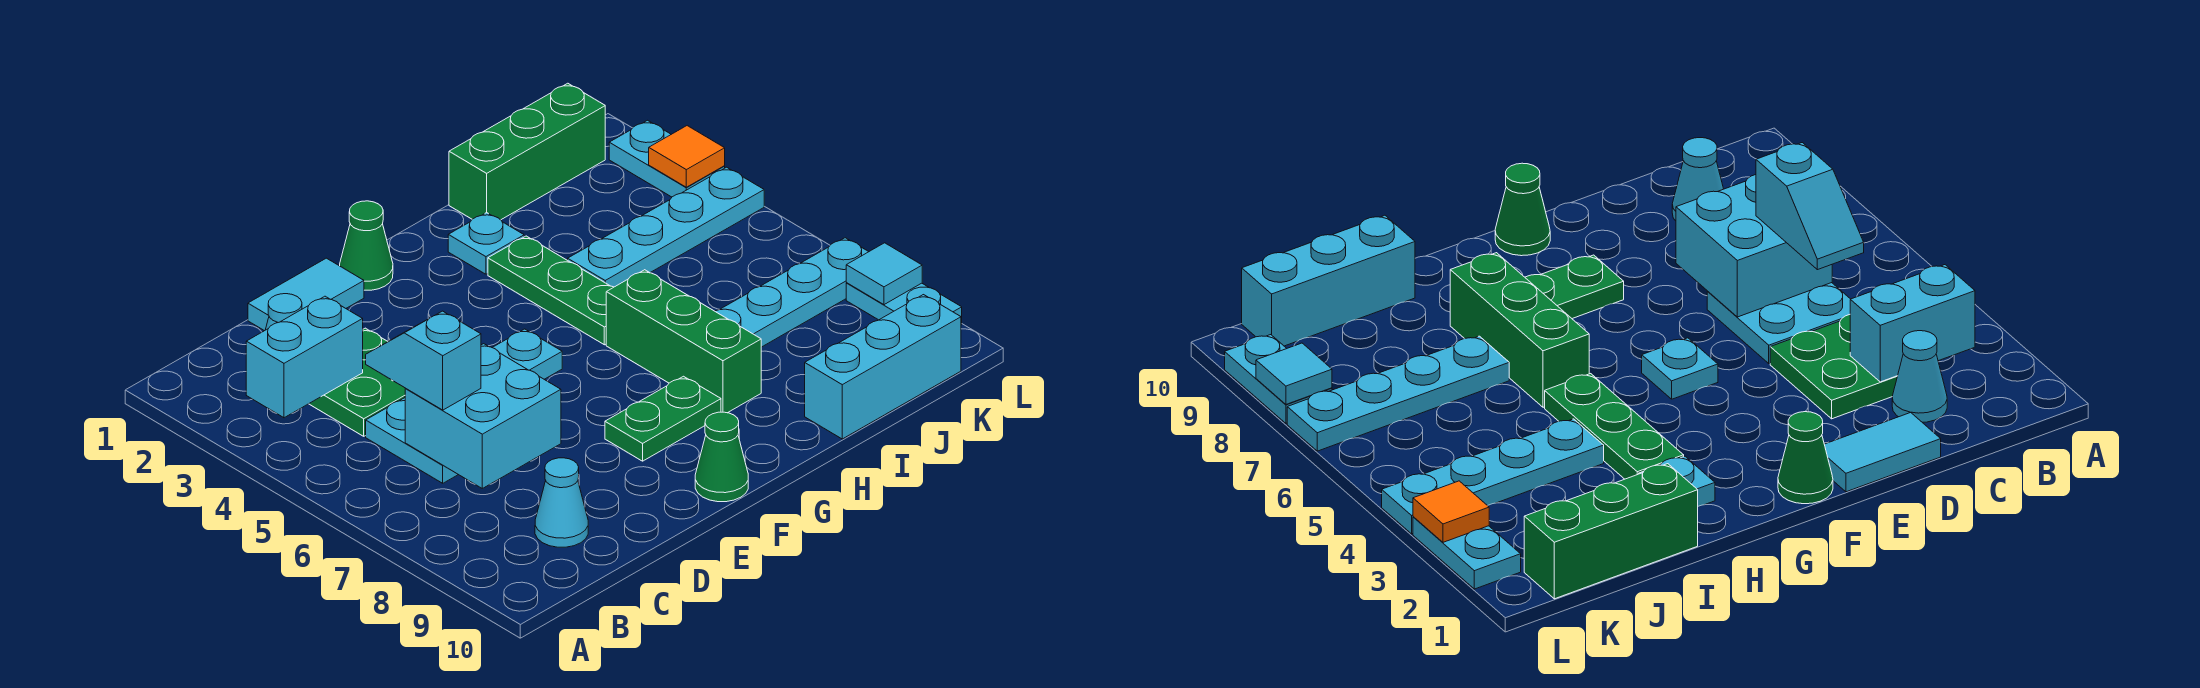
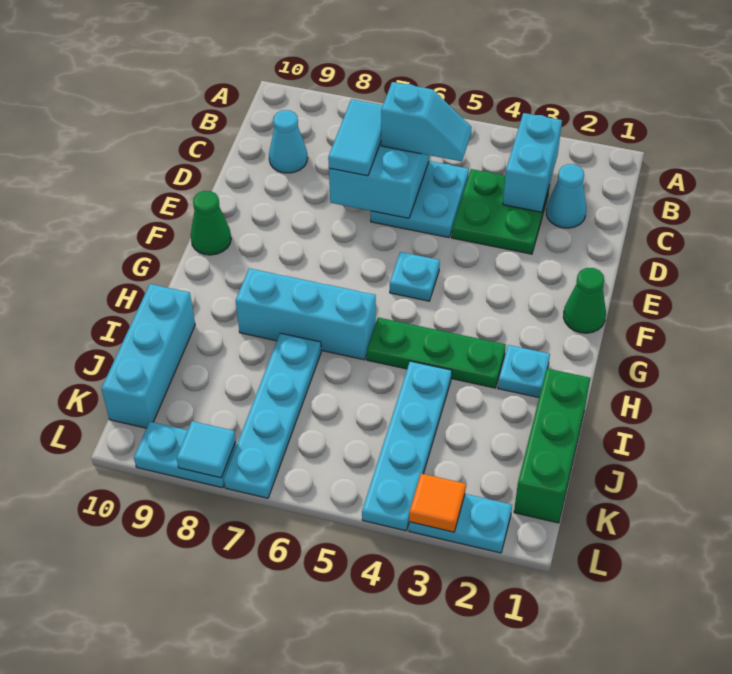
cyan 1x2 tile [248,258,364,331] -> cyan 1x2 tile moved to [328,99,383,176]
green 1x2 plate [605,376,721,461] -> none
green 1x3 brick [606,270,761,413] -> cyan 1x3 brick [236,268,376,360]

